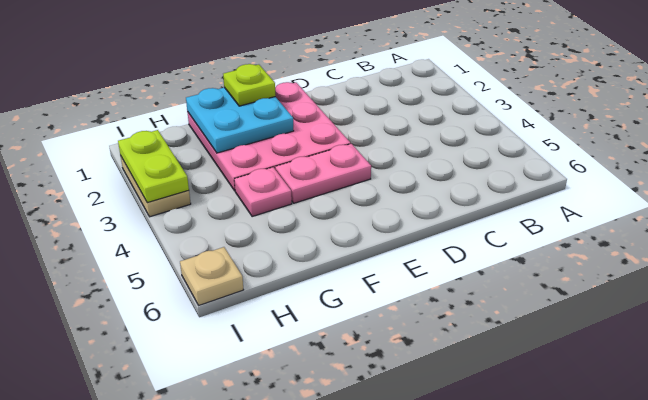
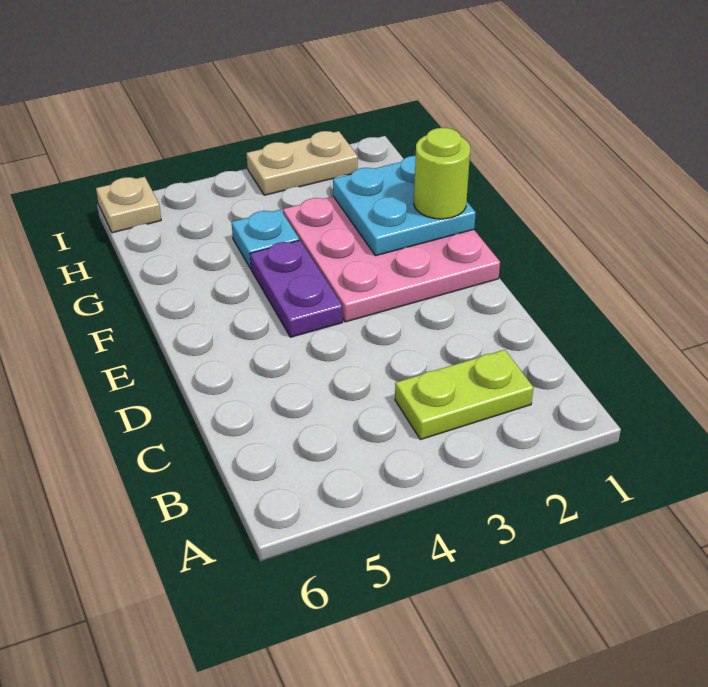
pink 1x2 plate [275,144,371,203] -> purple 1x2 plate [250,240,343,337]
lime 1x1 plate [223,64,276,106] -> lime 1x1 round brick [414,128,470,219]
pink 1x1 plate [234,167,292,217] -> cyan 1x1 plate [232,210,299,269]
lime 1x2 plate [118,130,189,203] -> lime 1x2 plate moved to [395,350,533,440]

